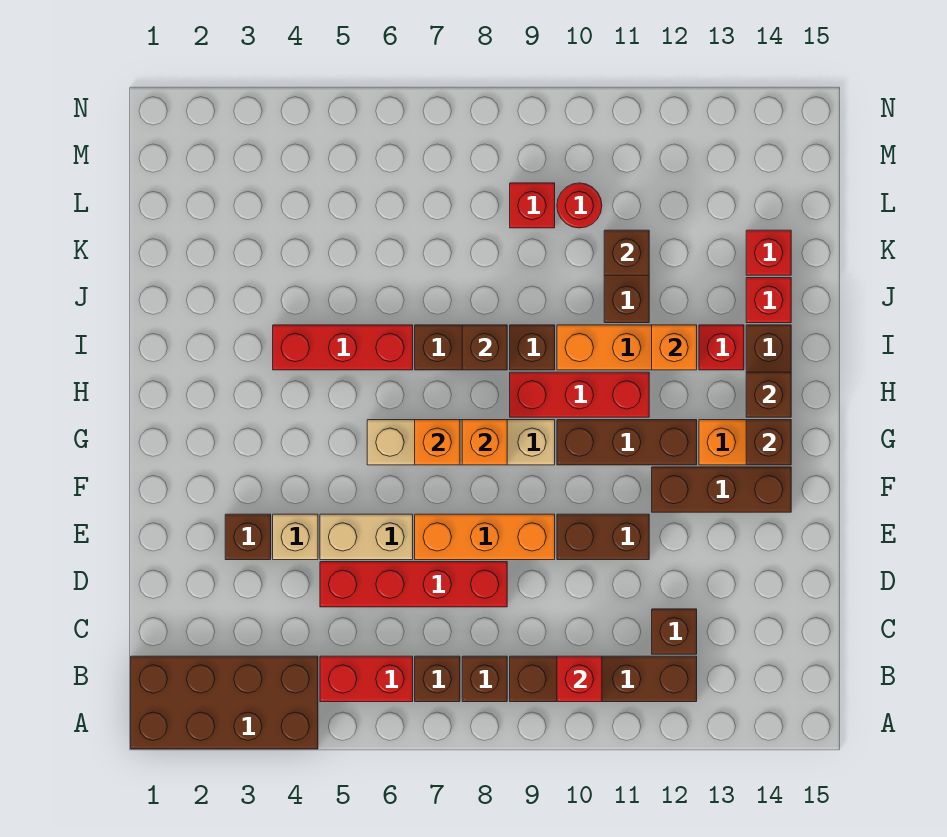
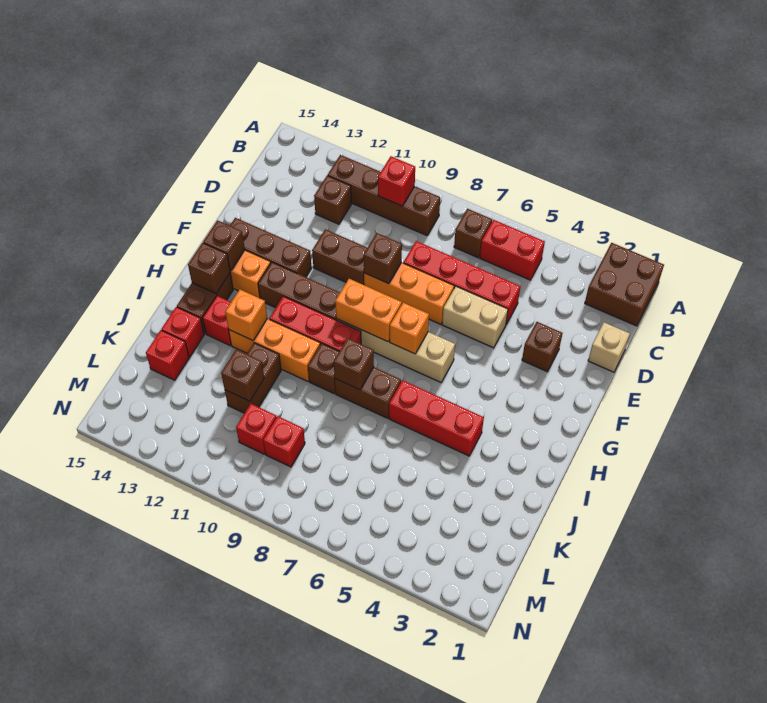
brown 2x4 brick [131,656,318,749] -> brown 2x2 brick [585,243,664,326]
brown 1x1 brick [462,656,507,702] -> brown 1x1 brick moved to [364,233,402,284]
tan 1x1 brick [273,514,318,560] -> tan 1x1 brick moved to [588,322,630,372]
orange 1x1 brick [462,420,507,465] -> orange 1x2 brick [335,279,402,342]
red 1x1 round brick [557,183,602,228] -> red 1x1 brick [236,403,277,454]

